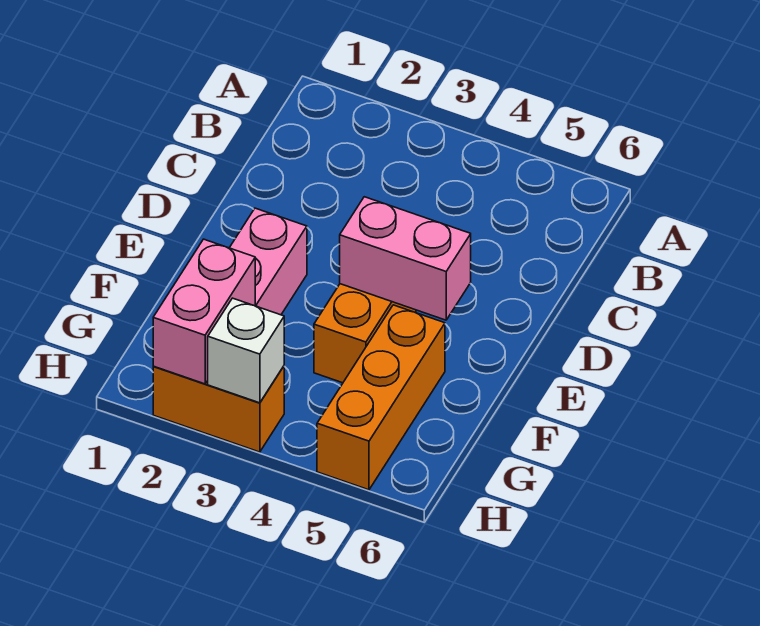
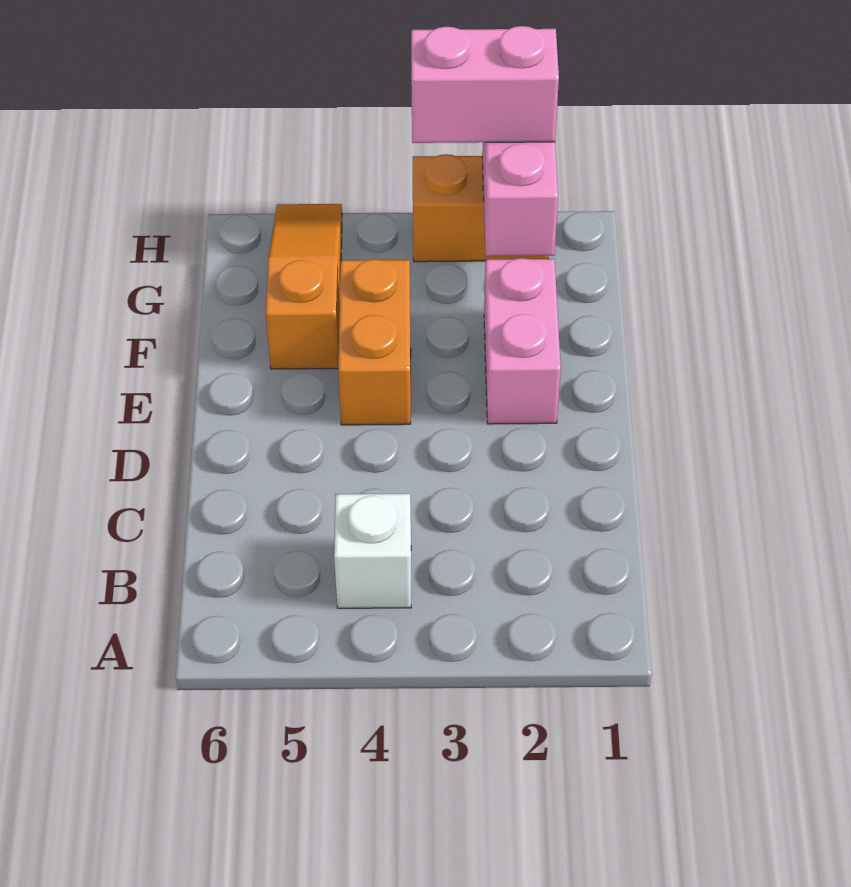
pink 1x2 brick [340,197,471,320] -> pink 1x2 brick moved to [411,26,559,143]
orange 1x3 brick [317,305,445,490] -> orange 1x3 slope [266,204,342,369]
white 1x1 brick [208,298,284,403] -> white 1x1 brick moved to [334,494,411,608]

